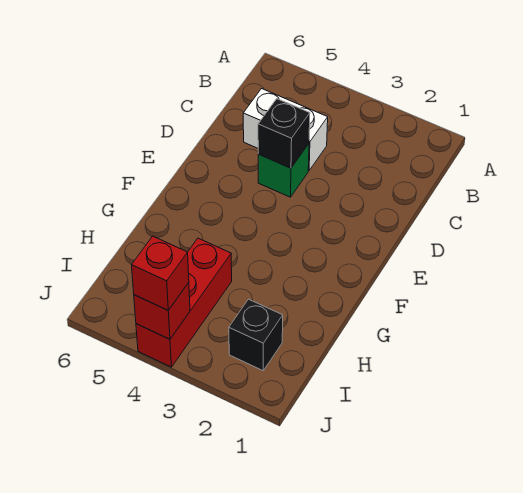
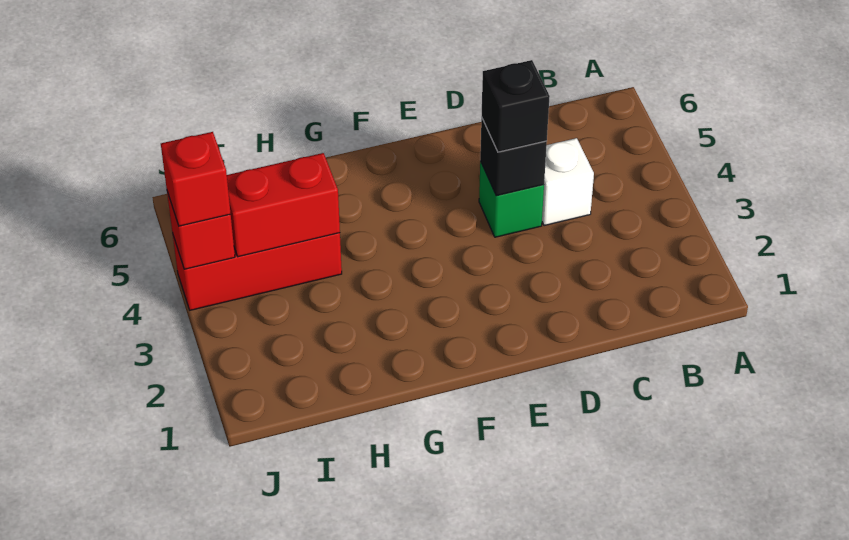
white 1x2 brick [243,89,328,171] -> white 1x1 brick [542,138,594,226]
none -> red 1x2 brick [227,153,340,257]
black 1x1 brick [229,299,283,371] -> black 1x1 brick moved to [482,60,550,152]

